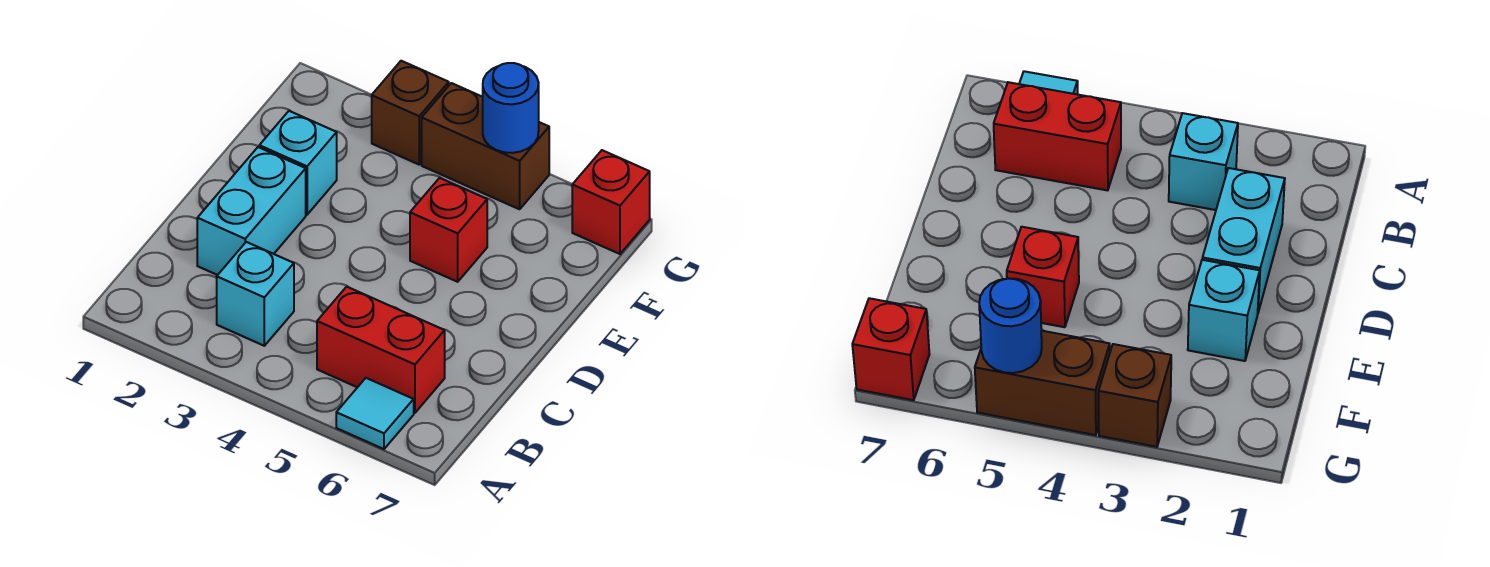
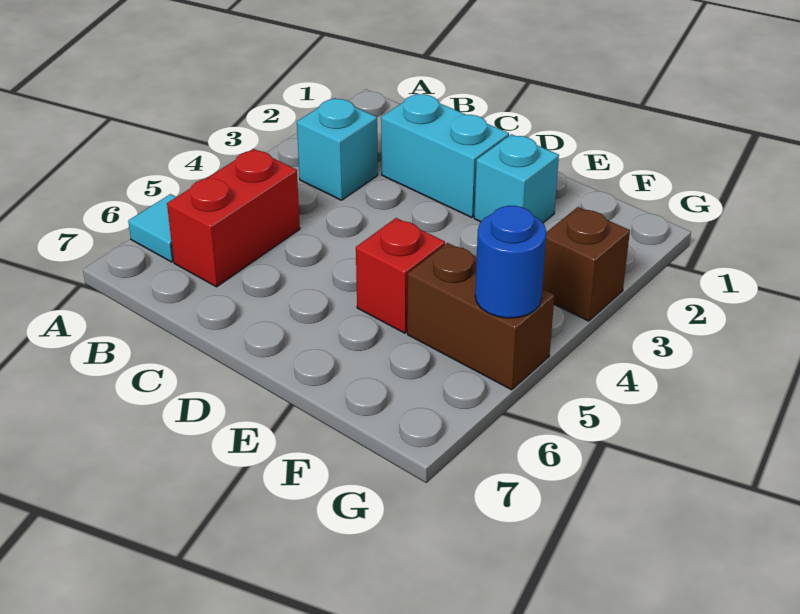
brown 1x2 brick [422,83,549,209] -> brown 1x2 brick turned to [407,243,554,390]
red 1x1 brick [572,150,650,254] -> none

